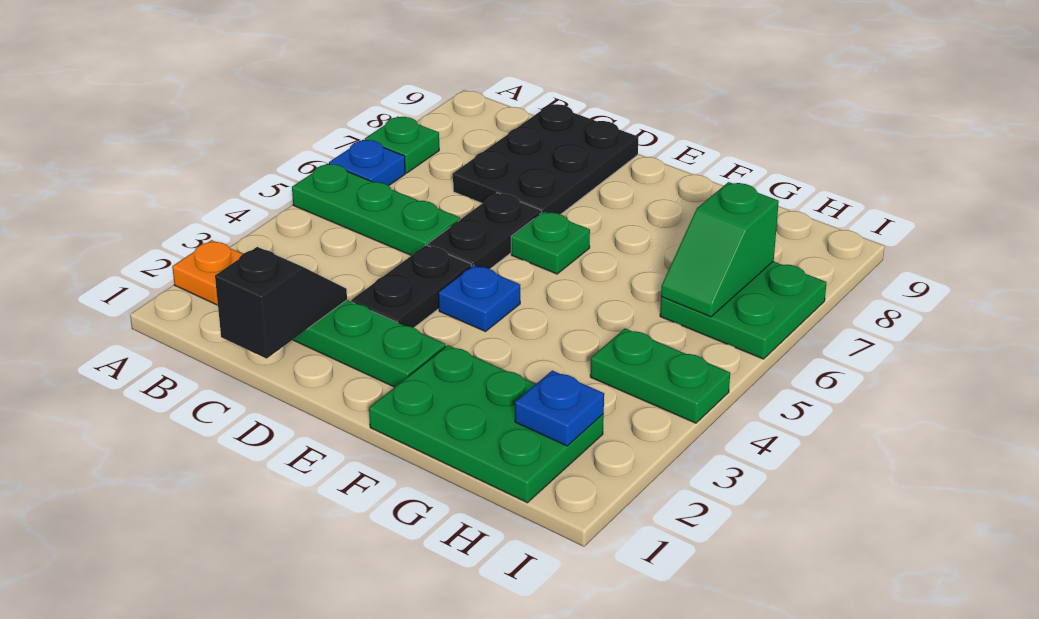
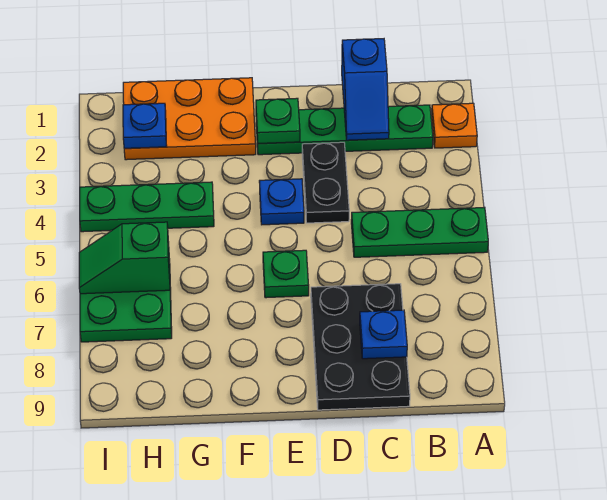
blue 1x1 plate [329,140,405,186] -> blue 1x1 plate moved to [360,310,407,359]
green 1x1 plate [365,117,439,173] -> green 1x1 plate moved to [256,98,300,144]
black 1x2 slope [215,247,347,359] -> blue 1x2 slope [342,39,389,140]
black 1x2 plate [428,193,542,269] -> none
green 2x3 plate [369,345,604,503] -> orange 2x3 plate [123,78,256,160]
green 1x2 plate [590,329,730,423] -> green 1x3 plate [80,182,214,232]
green 1x2 slope [661,182,779,317] -> green 1x2 slope turned to [79,222,170,294]

